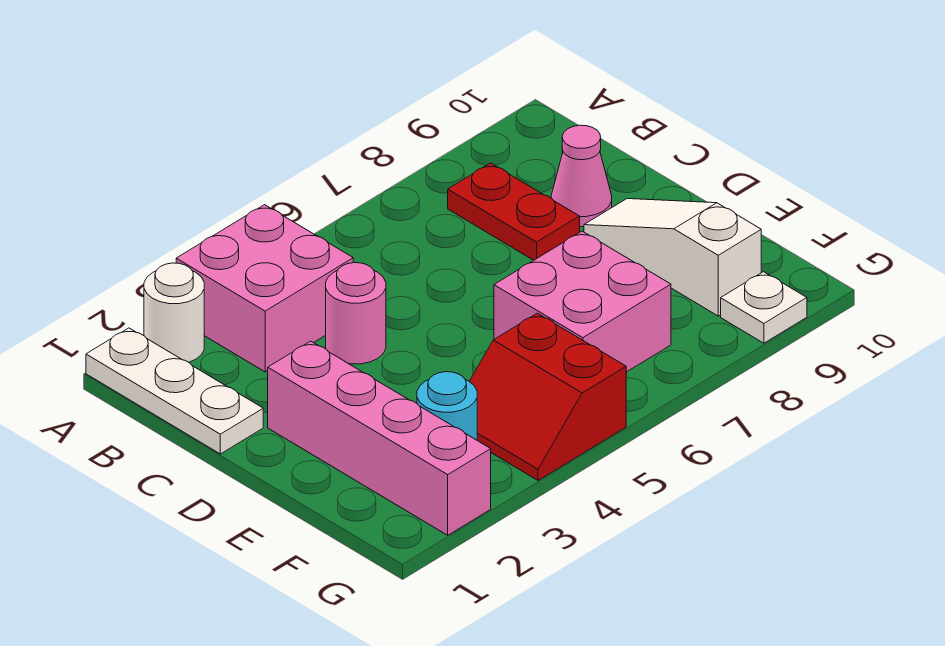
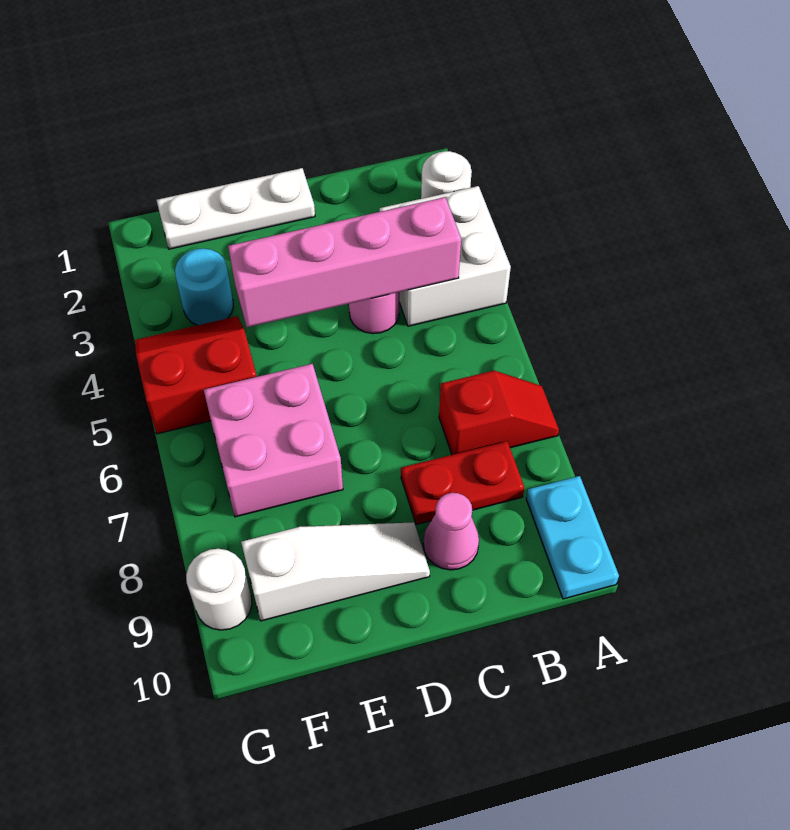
white 1x3 plate [86,328,263,454] -> white 1x3 plate moved to [157,168,315,249]
pink 2x2 brick [176,205,353,372] -> white 2x2 brick [380,186,511,326]
none -> red 1x2 slope [439,371,559,455]
none -> cyan 1x2 plate [526,476,619,599]
pink 1x4 brick [268,341,491,535] -> pink 1x4 brick moved to [228,197,461,327]
white 1x1 plate [721,272,807,343] -> white 1x1 round brick [186,549,252,630]

